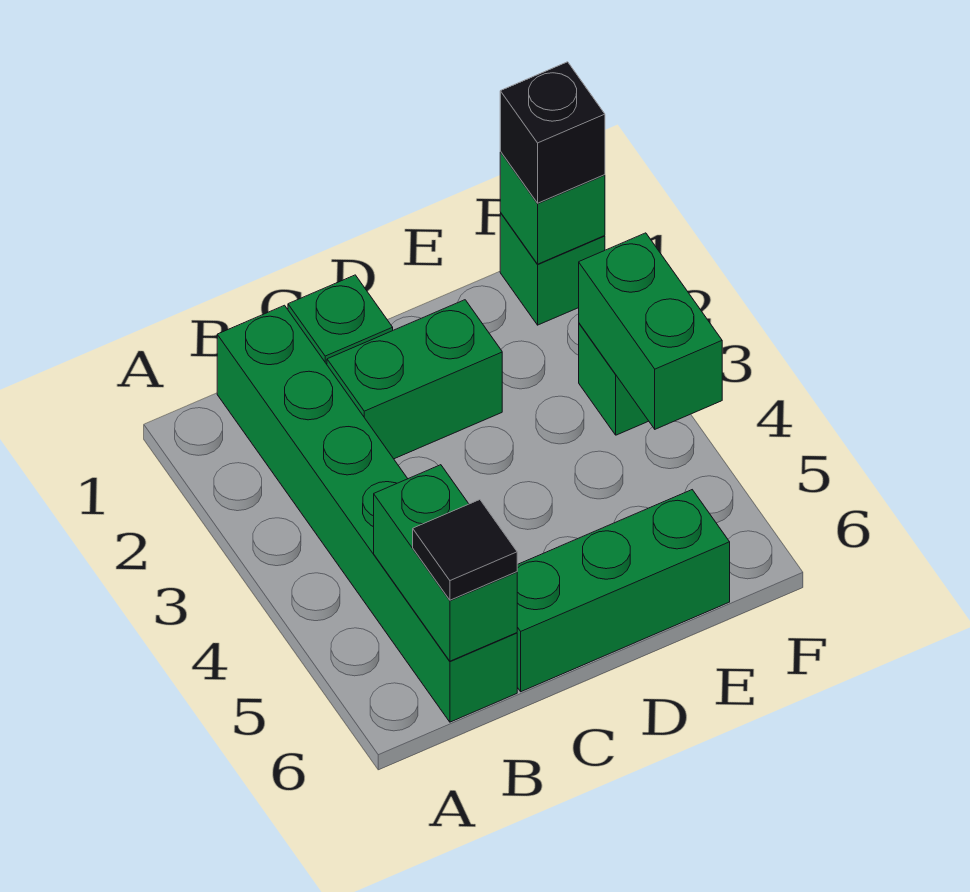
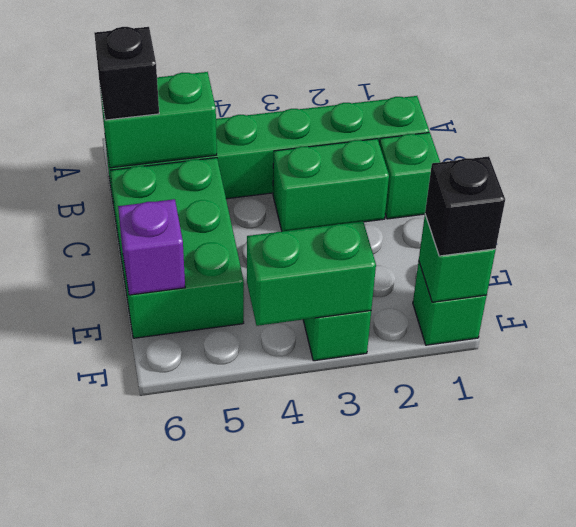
black 1x1 tile [413,500,517,600] -> black 1x1 brick [94,27,159,120]
green 1x2 brick [327,300,502,459] -> green 1x2 brick turned to [273,139,389,231]
green 1x3 brick [517,490,730,692] -> green 2x3 brick [110,158,244,338]
none -> purple 1x1 brick [118,199,185,295]

